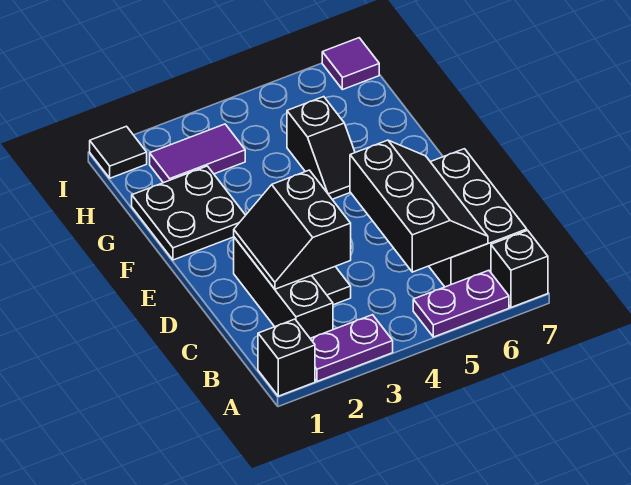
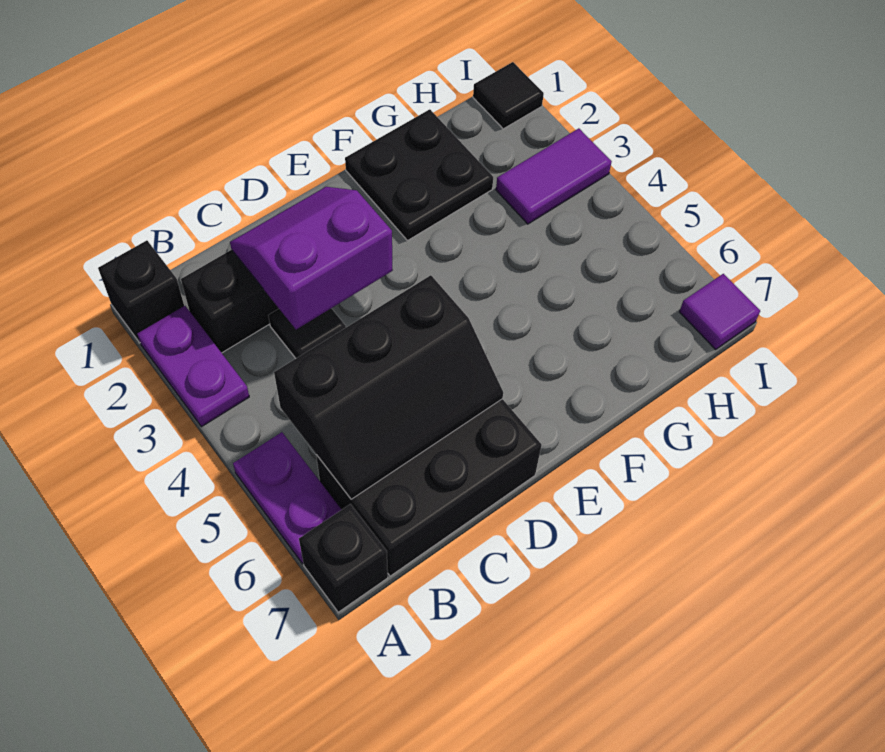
black 2x2 slope [234,170,351,289] -> purple 2x2 slope [230,187,393,329]
black 1x2 slope [287,97,355,199] -> none
purple 1x2 tile [150,124,245,183] -> purple 1x2 tile turned to [496,128,612,224]

